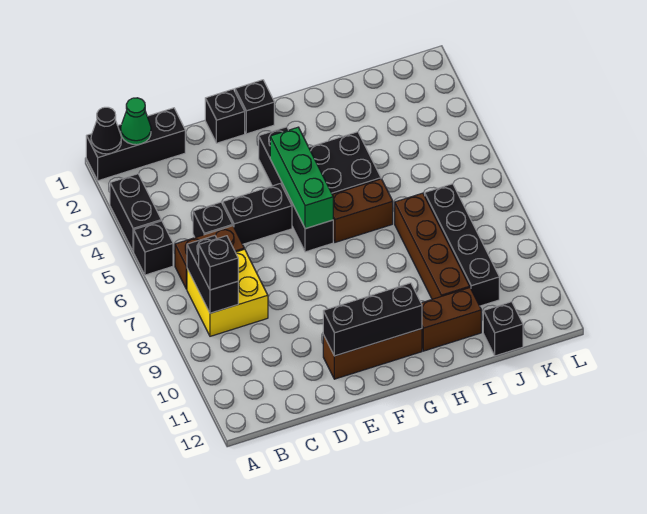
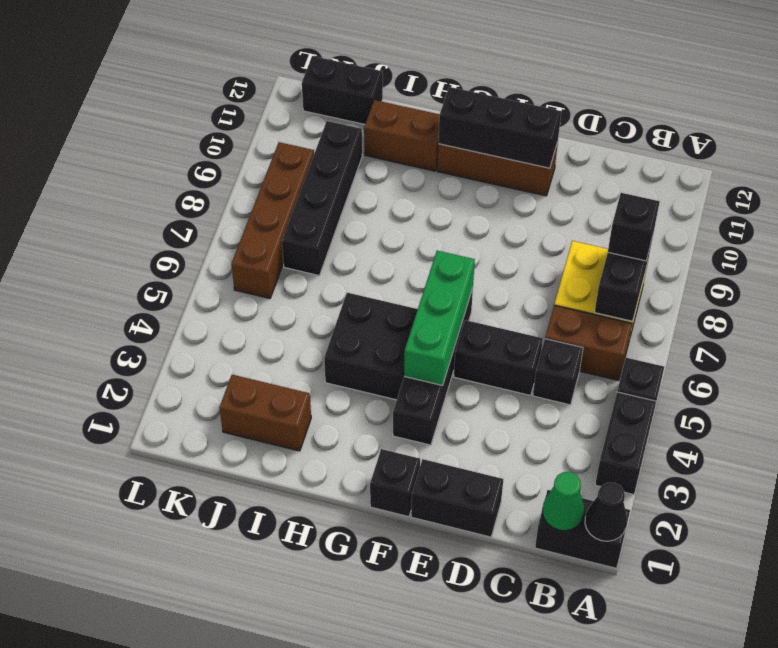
black 1x3 brick [86,108,185,181] -> black 1x2 brick [535,490,630,568]
black 1x1 brick [205,89,245,143] -> black 1x2 brick [411,459,503,537]
brown 1x2 brick [332,179,393,242] -> brown 1x2 brick moved to [219,375,311,451]
brown 1x4 brick [395,193,470,299] -> brown 1x4 brick moved to [231,142,314,298]
black 1x1 brick [483,302,523,356] -> black 1x2 brick [302,56,383,124]

